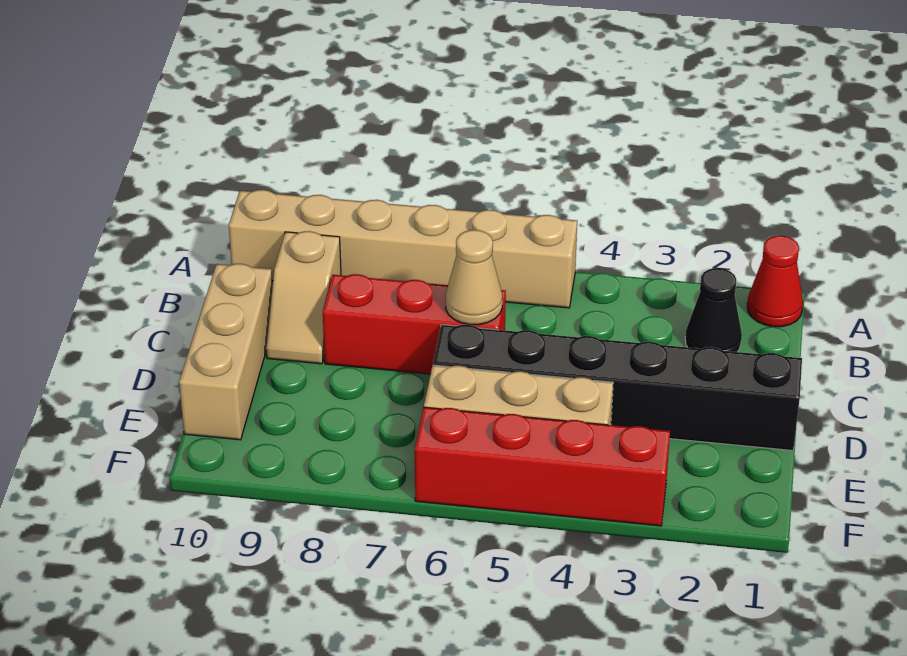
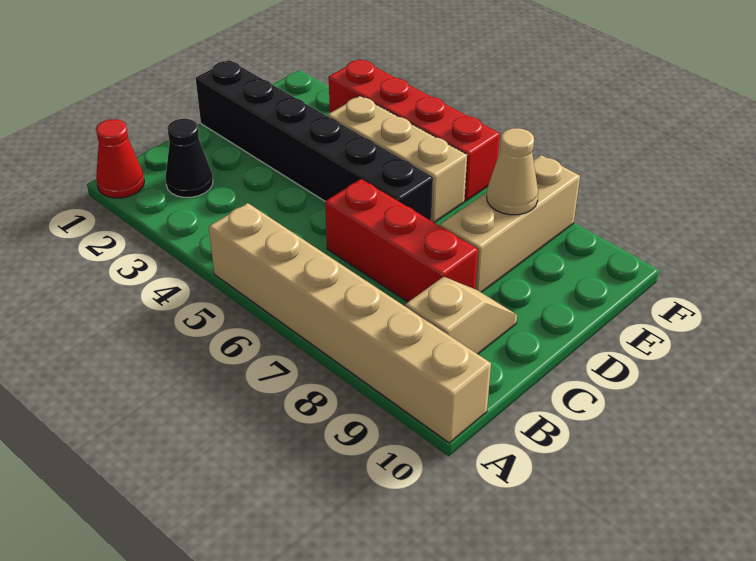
tan 1x1 cone [446,230,502,325] -> tan 1x1 cone moved to [487,128,538,215]
tan 1x3 brick [179,264,273,440] -> tan 1x3 brick moved to [440,155,580,292]

